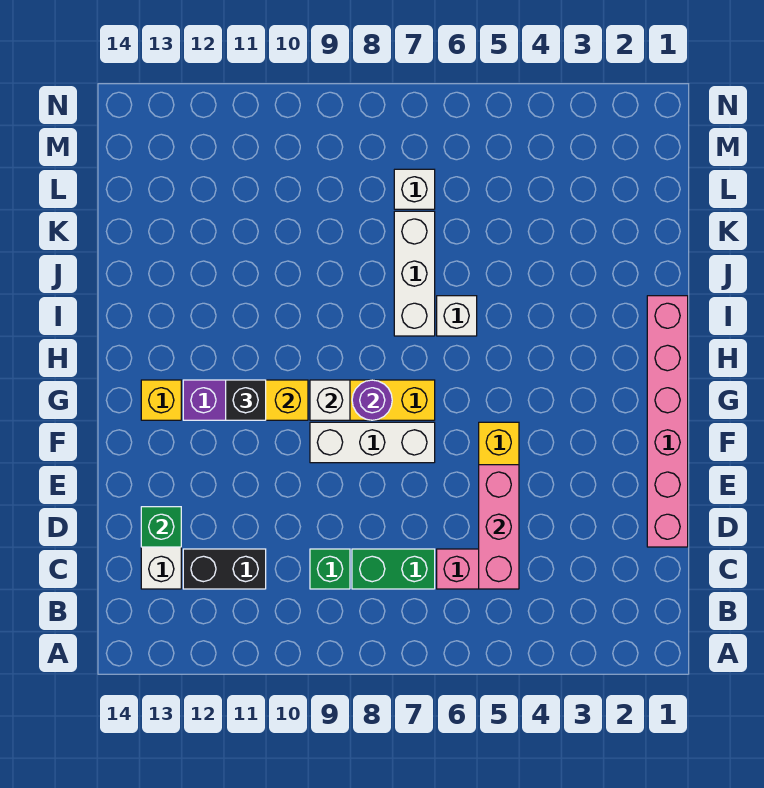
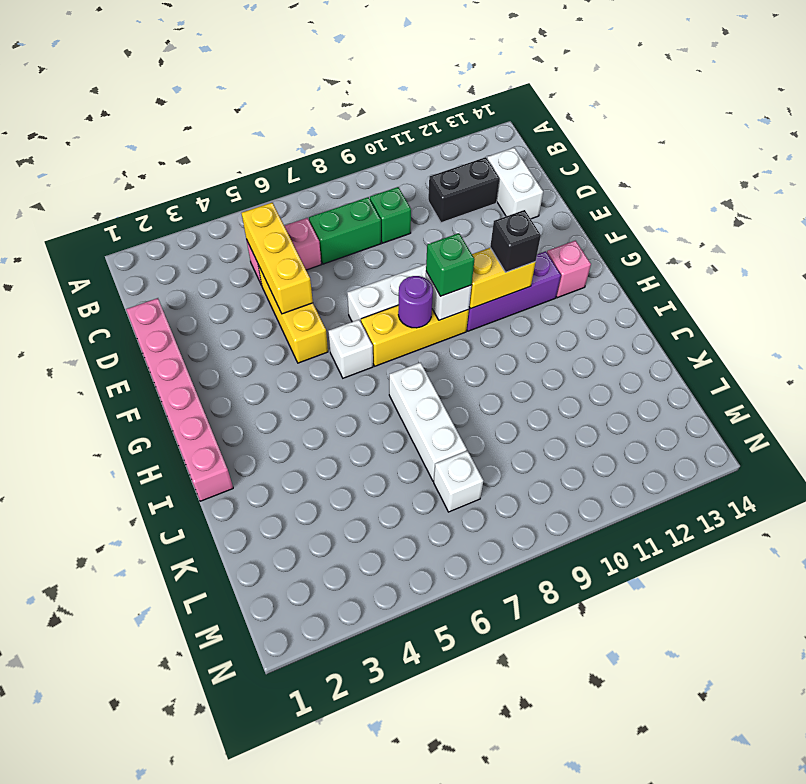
pink 1x3 brick [479,465,519,589] -> yellow 1x3 brick [242,203,313,314]
green 1x1 brick [141,507,181,547] -> green 1x1 brick moved to [426,233,475,296]
yellow 1x1 brick [141,380,181,420] -> pink 1x1 brick [547,241,591,298]
white 1x1 brick [437,296,477,336] -> white 1x1 brick moved to [328,320,373,378]

